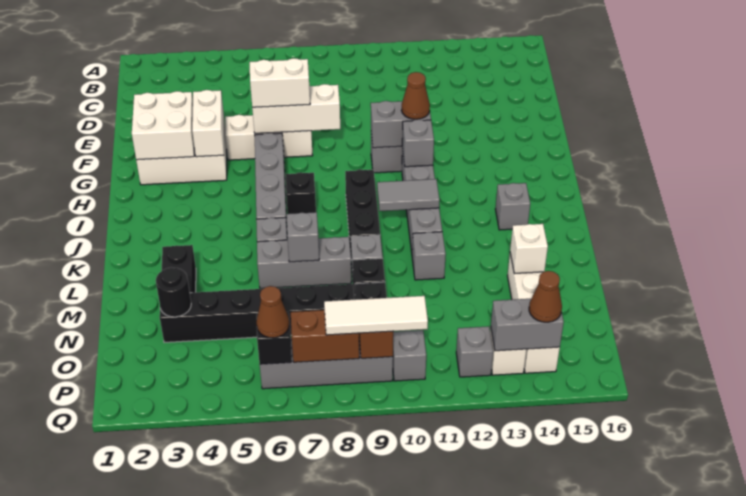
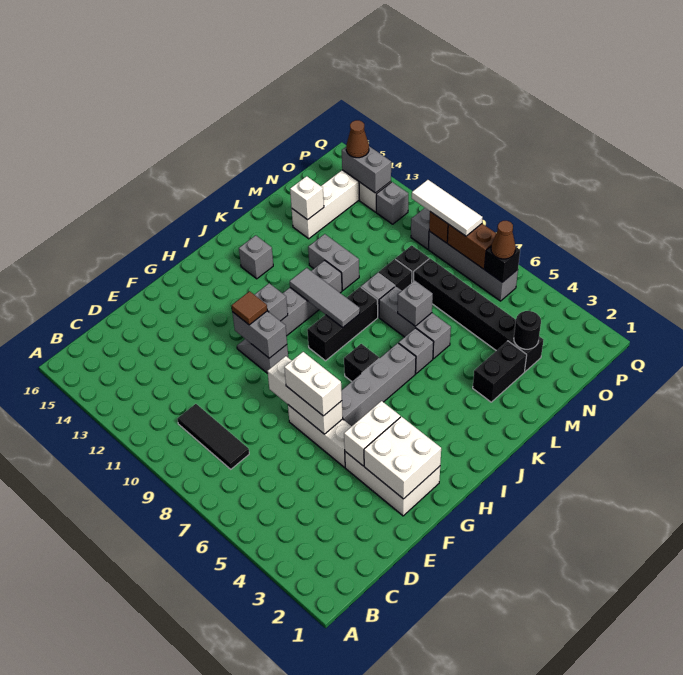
none -> black 1x3 tile [177,404,249,469]
brown 1x1 cone [402,72,430,119] -> brown 1x1 tile [232,291,267,325]
grey 1x2 tile [377,179,440,211] -> grey 1x3 tile [290,268,360,327]
grey 1x1 brick [412,232,446,280] -> grey 1x2 brick [308,234,359,290]

